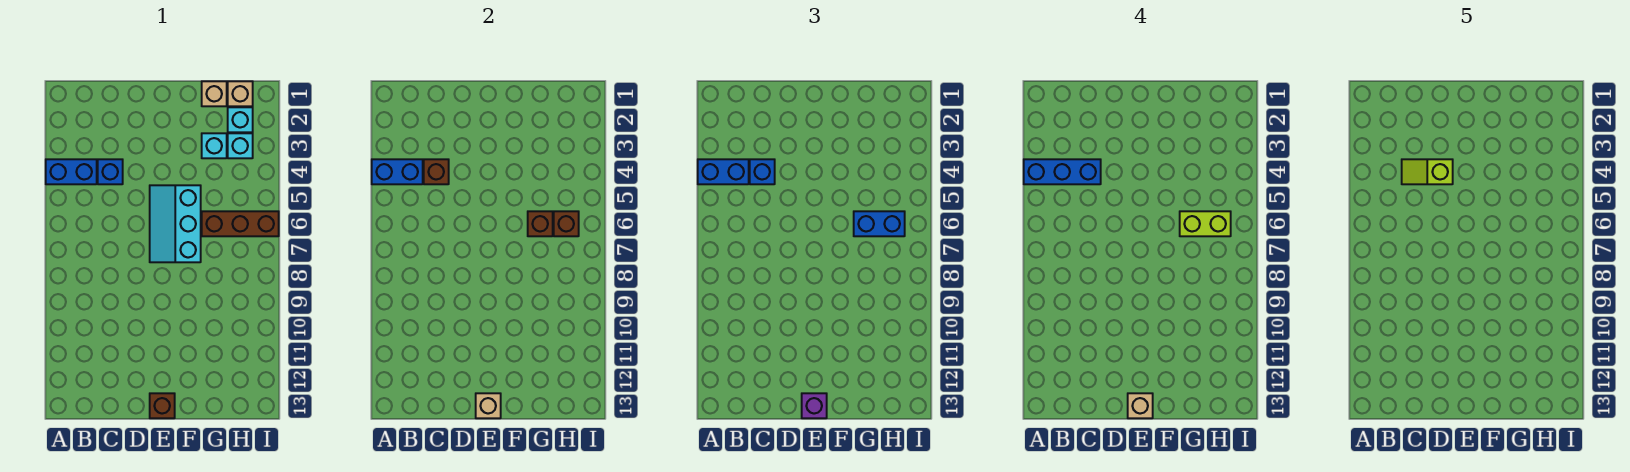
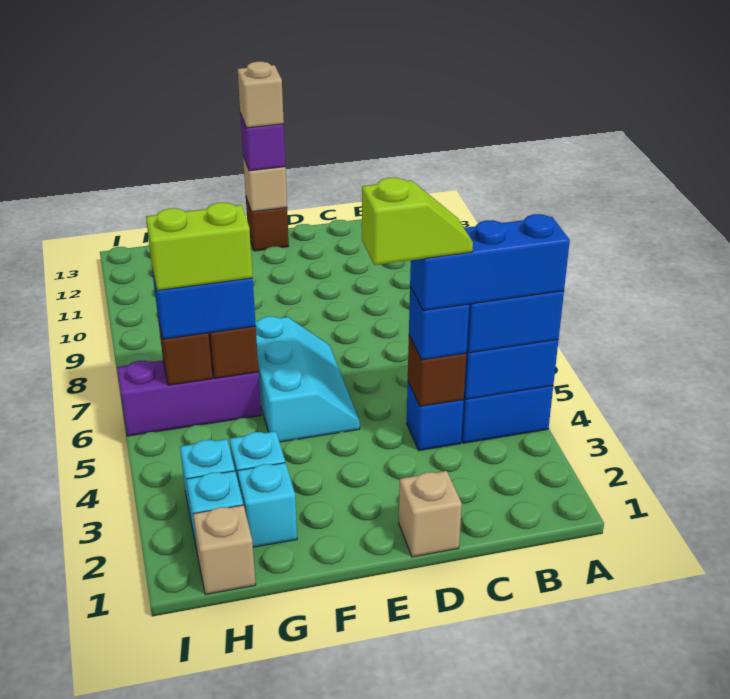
tan 1x1 brick [202,81,227,106] -> tan 1x1 brick moved to [399,471,462,557]
none -> cyan 1x1 brick [238,463,297,547]
brown 1x3 brick [202,211,279,236] -> purple 1x3 brick [117,360,261,436]

